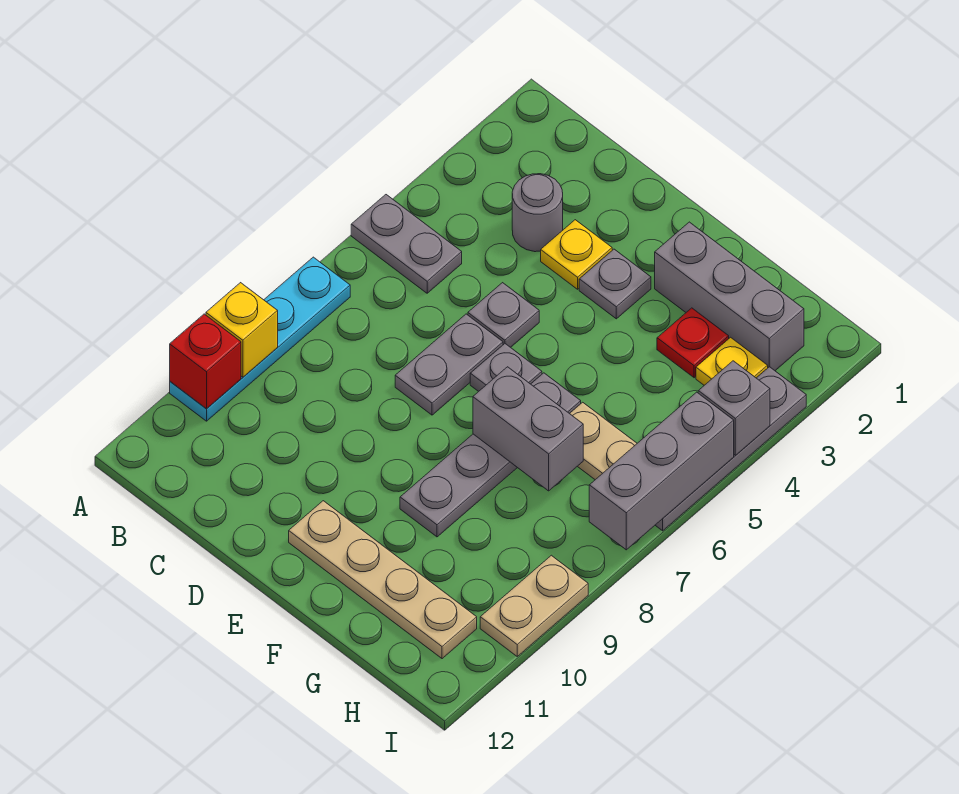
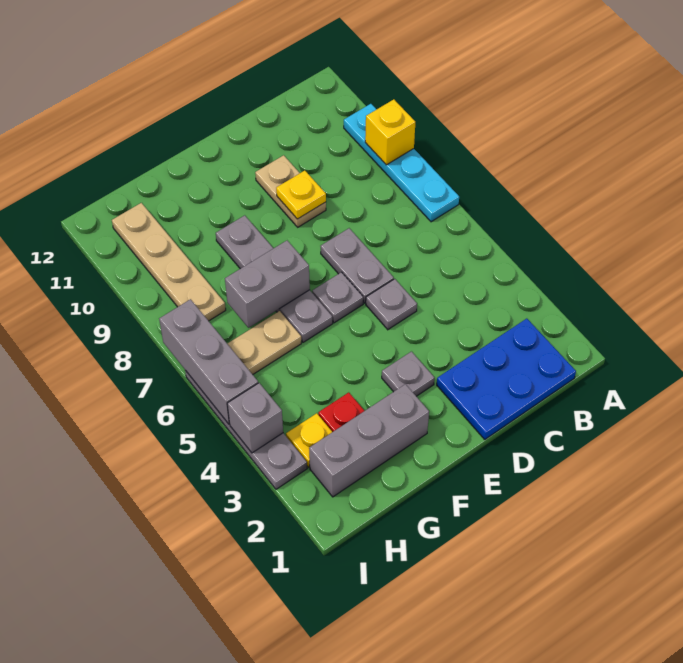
grey 1x2 plate [351,195,462,293] -> none
red 1x1 brick [170,314,241,409] -> none
none -> blue 2x3 plate [437,319,576,439]
grey 1x1 round brick [512,174,563,252] -> none
yellow 1x1 plate [541,220,612,289] -> yellow 1x1 plate moved to [276,171,326,219]
tan 1x4 plate [289,501,477,659] -> tan 1x4 plate turned to [112,203,226,321]
tan 1x2 plate [480,555,588,656] -> tan 1x2 plate moved to [255,155,326,227]

